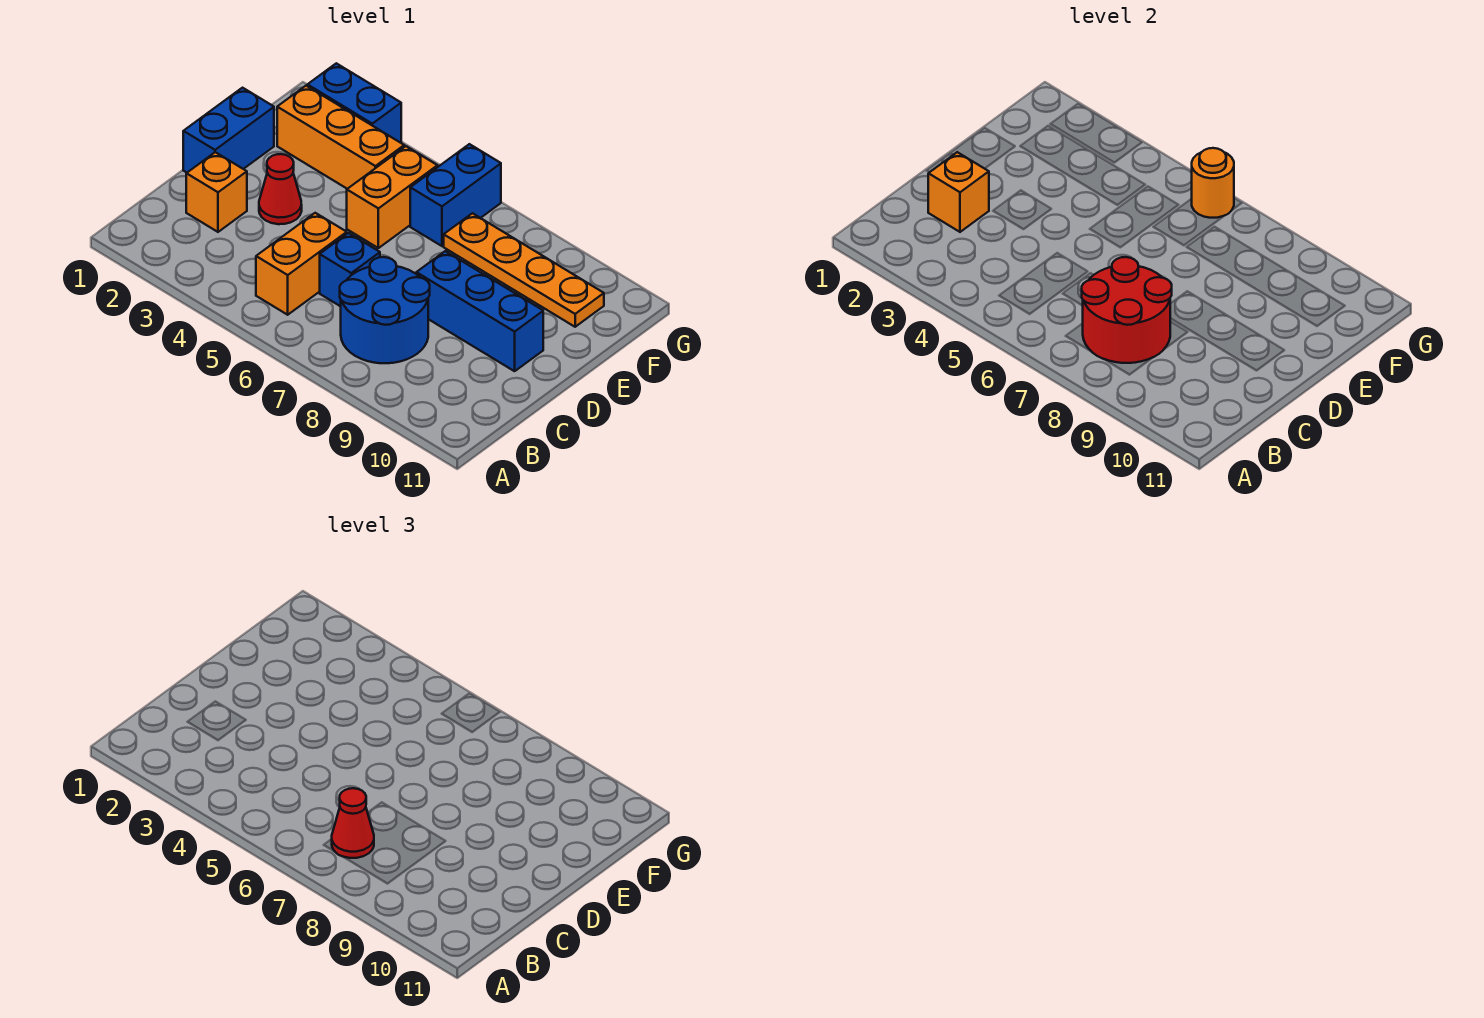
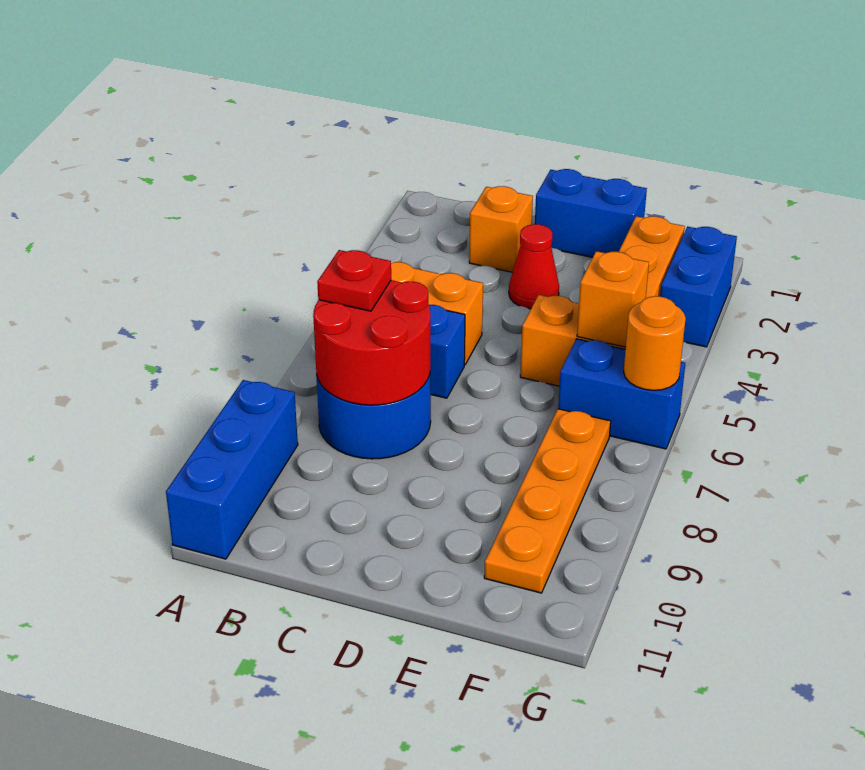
red 1x1 cone [332,788,374,858] -> red 1x1 plate [317,250,391,311]
orange 1x1 brick [928,152,989,232] -> orange 1x1 brick moved to [577,251,649,347]
blue 1x3 brick [416,251,543,371] -> blue 1x3 brick moved to [166,380,298,559]

